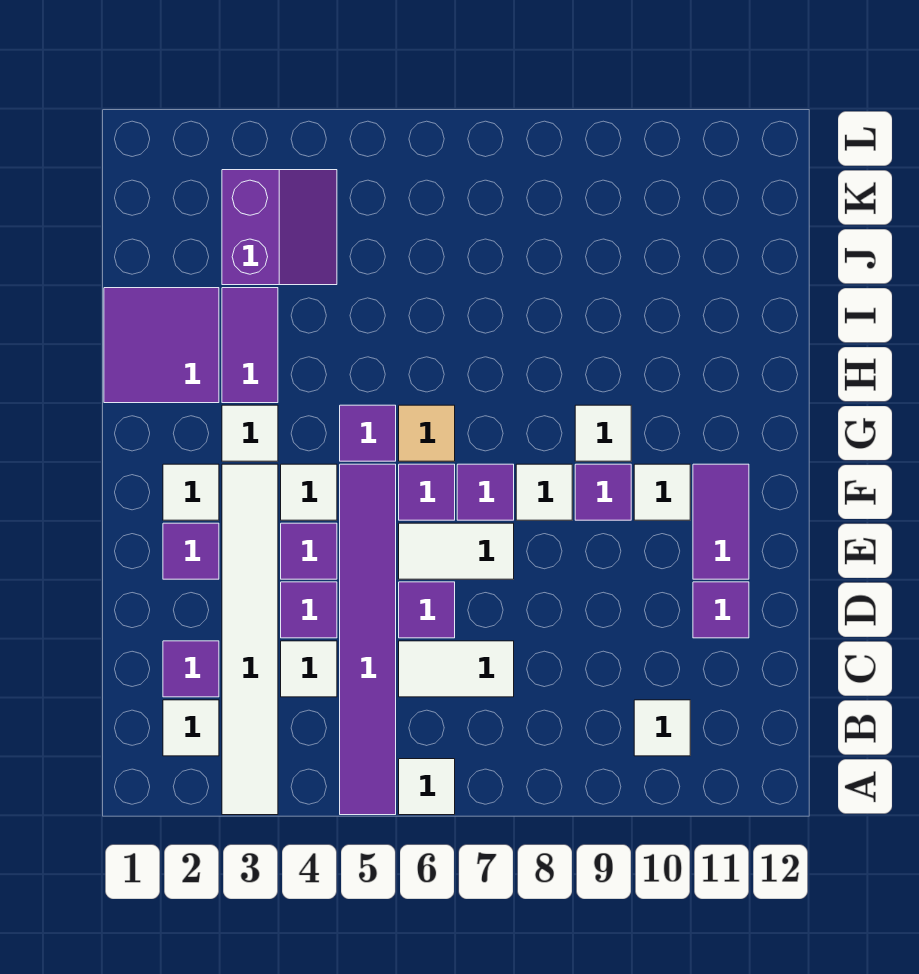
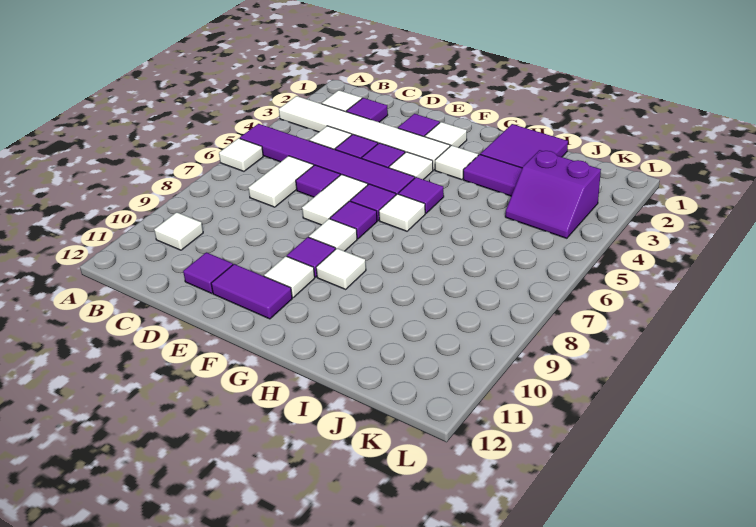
tan 1x1 tile [399,405,455,461] -> white 1x1 tile [379,194,425,231]

